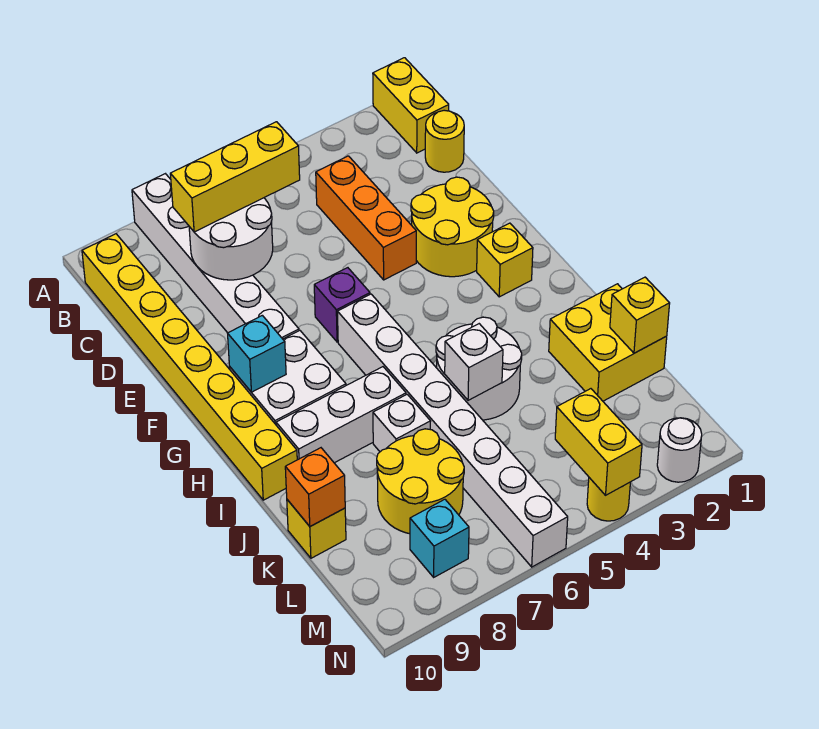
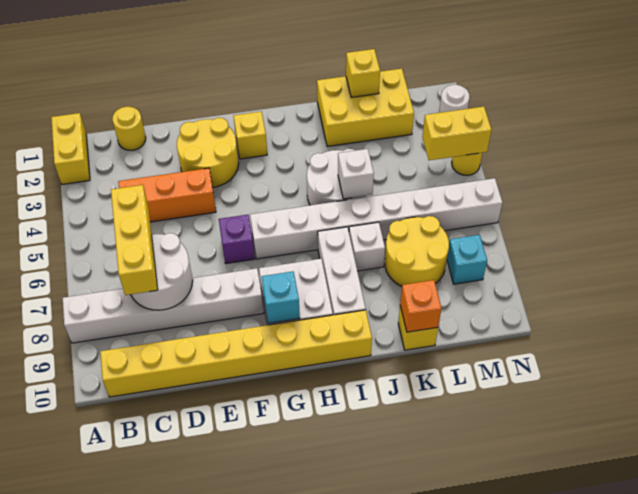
yellow 1x2 brick [373,58,449,153] -> yellow 1x2 brick turned to [51,113,90,184]
yellow 2x2 brick [549,284,667,401] -> yellow 2x3 brick [317,69,414,147]

